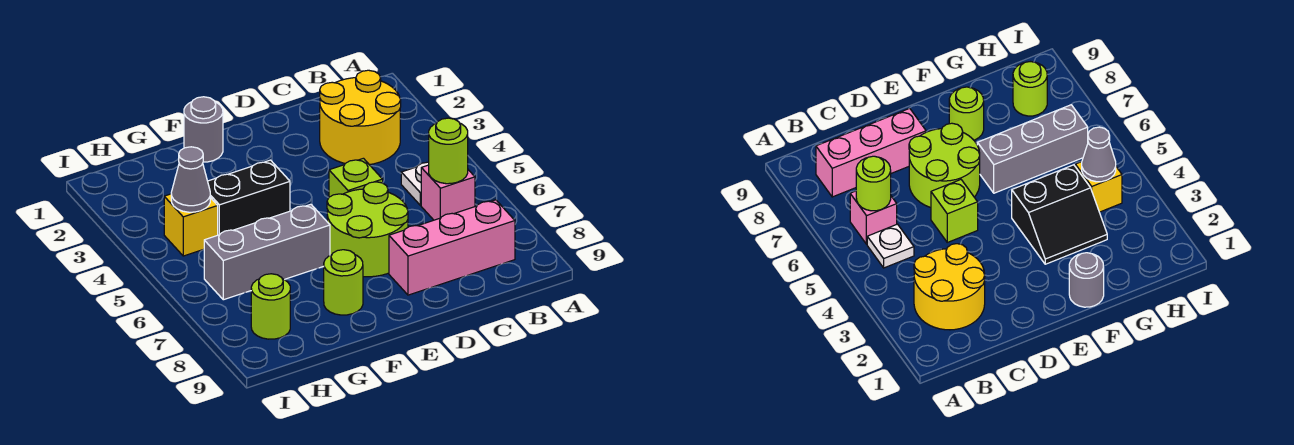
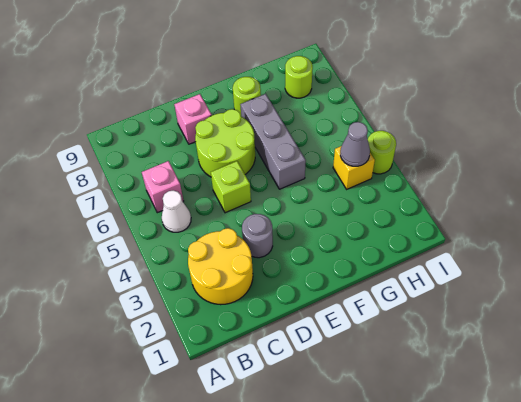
white 1x1 plate [401,162,429,206] -> white 1x1 cone [162,190,191,232]
lime 1x1 round brick [429,118,468,184] -> lime 1x1 round brick moved to [368,131,396,174]
pink 1x3 brick [389,200,515,295] -> pink 1x1 brick [174,94,212,144]
grey 1x1 round brick [184,97,223,162] -> grey 1x1 round brick moved to [242,214,273,258]
black 2x2 slope [208,160,290,235] -> none
grey 1x3 brick [204,204,330,300] -> grey 1x3 brick turned to [240,94,306,189]

